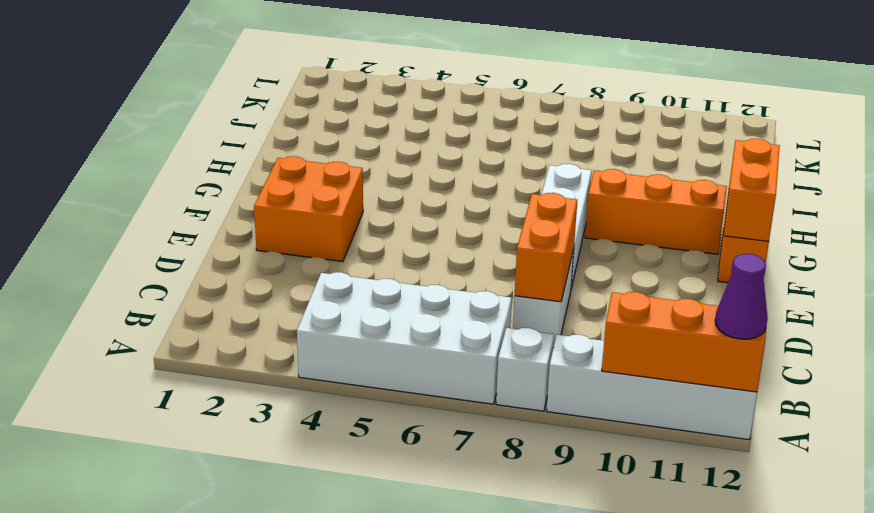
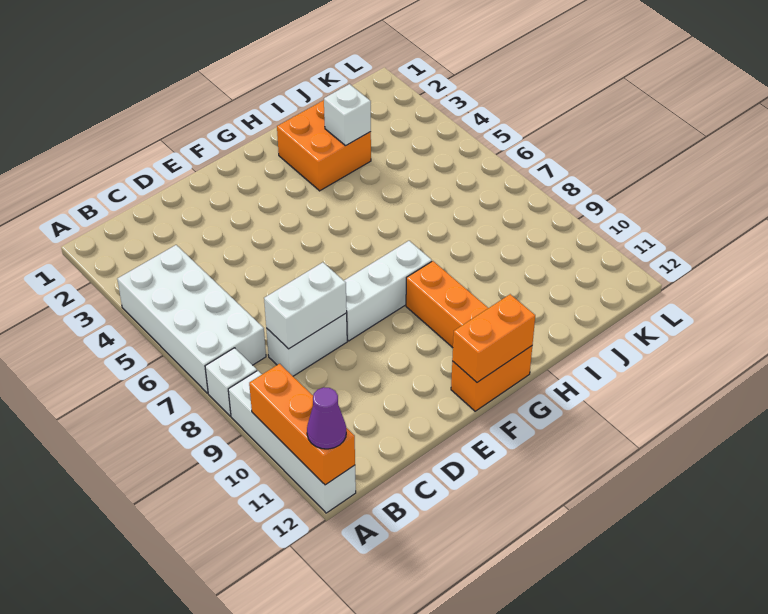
orange 1x2 brick [515,193,577,302] -> white 1x2 brick [264,262,347,349]
orange 2x2 brick [254,156,363,262] -> orange 2x2 brick moved to [277,100,371,191]
none -> white 1x1 brick [324,84,371,146]

